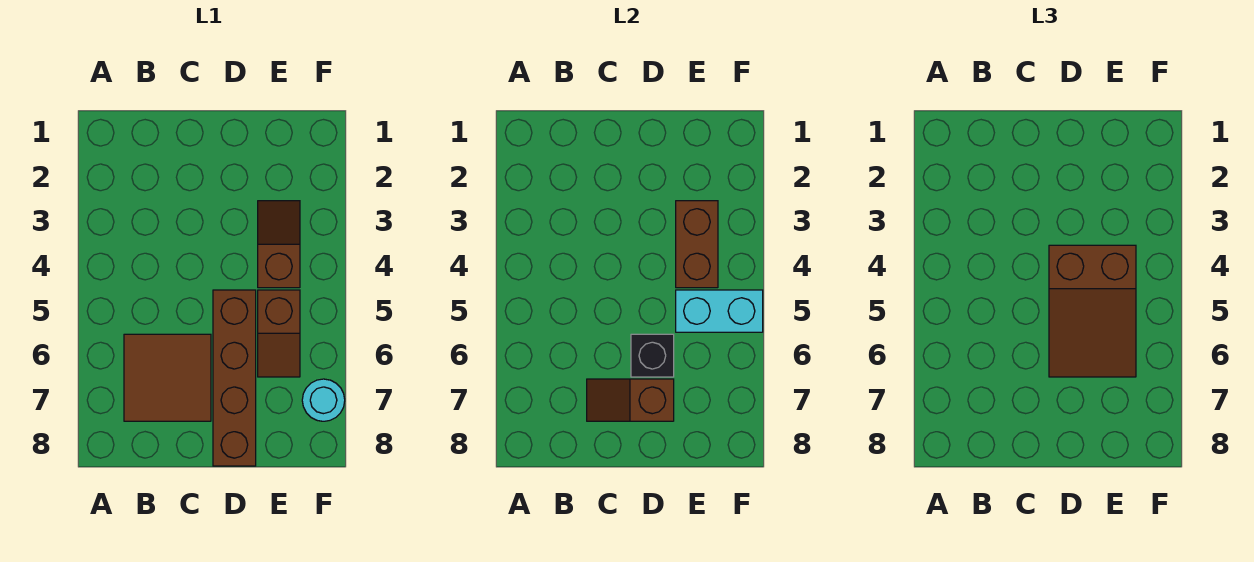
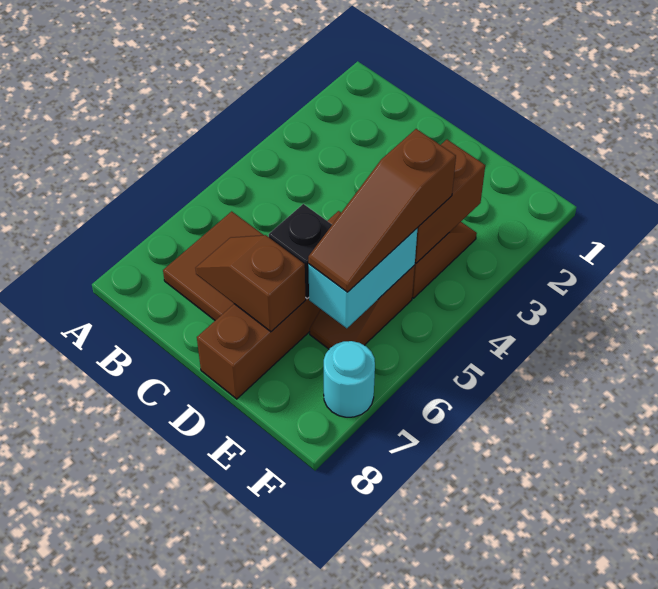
brown 2x3 slope [1049,245,1136,377] -> brown 1x3 slope [308,129,456,292]
cyan 1x2 brick [676,290,763,332] -> cyan 1x2 brick turned to [308,229,417,328]

